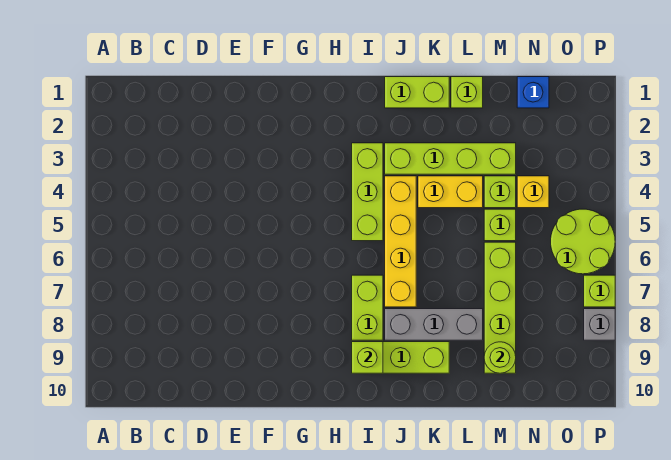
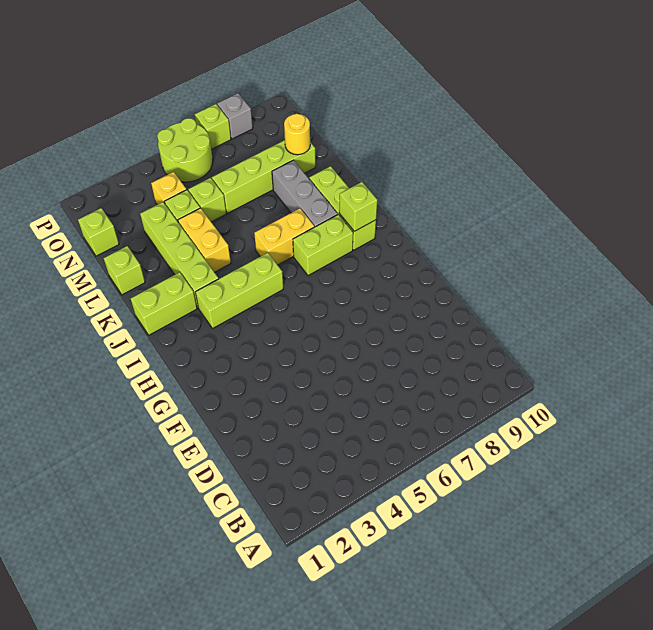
lime 1x2 brick [385,77,449,108] -> lime 1x2 brick turned to [131,272,197,335]
yellow 1x4 brick [385,176,416,307] -> yellow 1x2 brick [254,208,314,265]
lime 1x1 round brick [484,342,516,373] -> yellow 1x1 round brick [284,114,310,155]
blue 1x1 brick [517,77,549,108] -> lime 1x1 brick [78,208,119,256]

